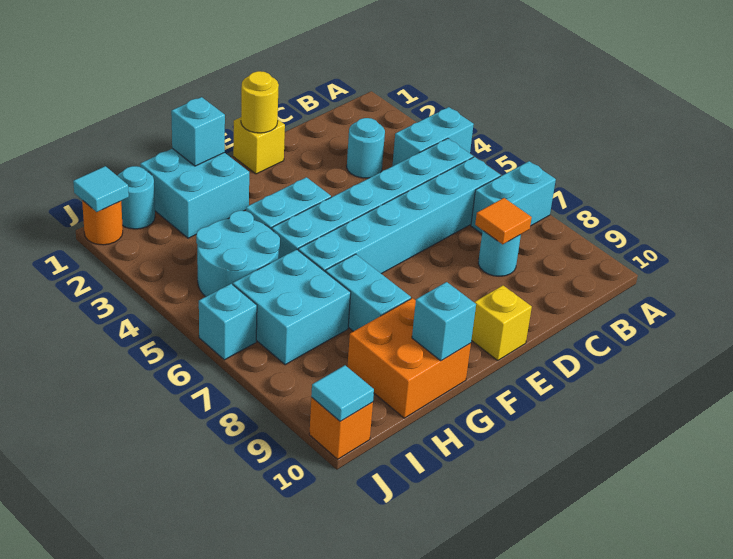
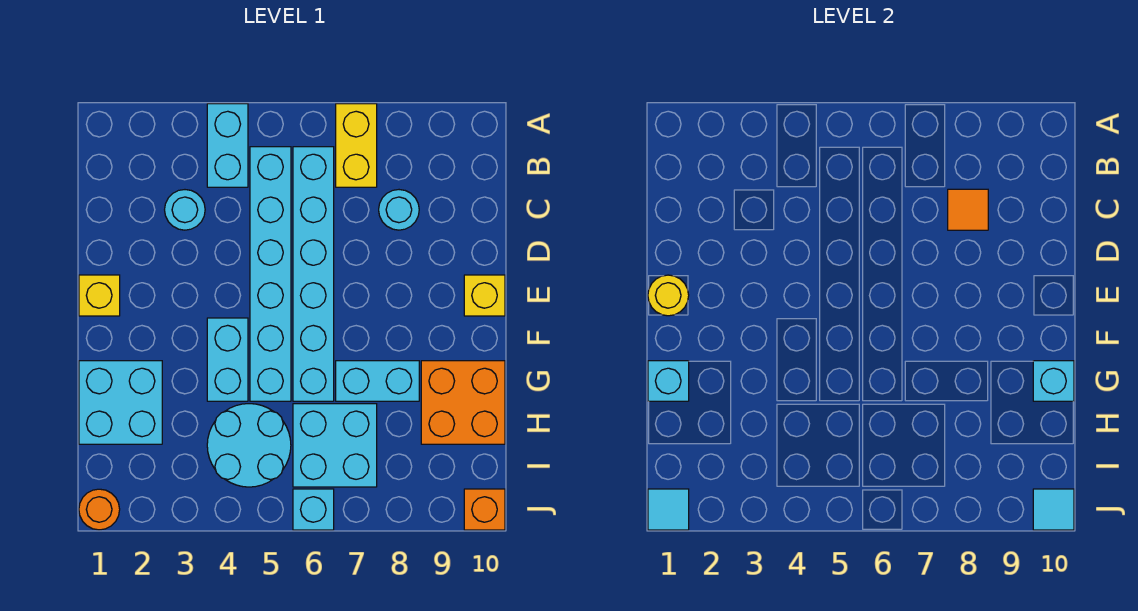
cyan 1x2 brick [471,161,556,234] -> yellow 1x2 brick [336,104,377,187]
cyan 1x1 round brick [117,166,155,229] -> none

